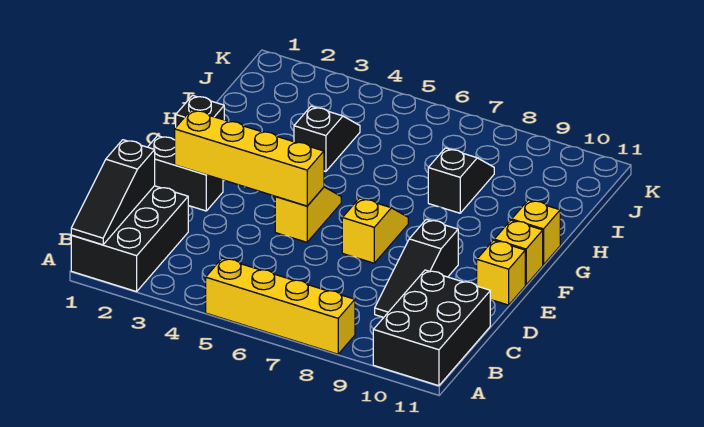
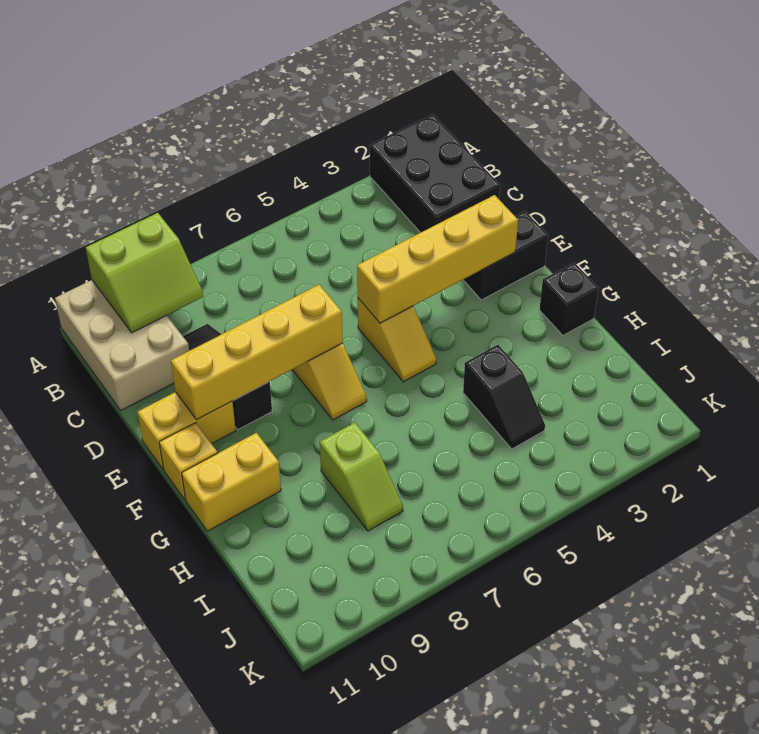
black 1x3 slope [71,140,155,245] -> none
yellow 1x4 brick [206,258,355,354] -> yellow 1x4 brick moved to [171,285,343,420]
none -> lime 2x2 slope [86,213,203,333]
black 2x3 brick [373,270,490,386] -> tan 2x3 brick [55,280,189,410]
yellow 1x1 brick [477,240,525,305] -> yellow 1x2 brick [137,392,236,469]
yellow 1x1 brick [512,200,560,265] -> yellow 1x2 brick [182,433,281,531]
black 1x2 slope [428,148,494,213] -> lime 1x2 slope [320,423,403,531]

